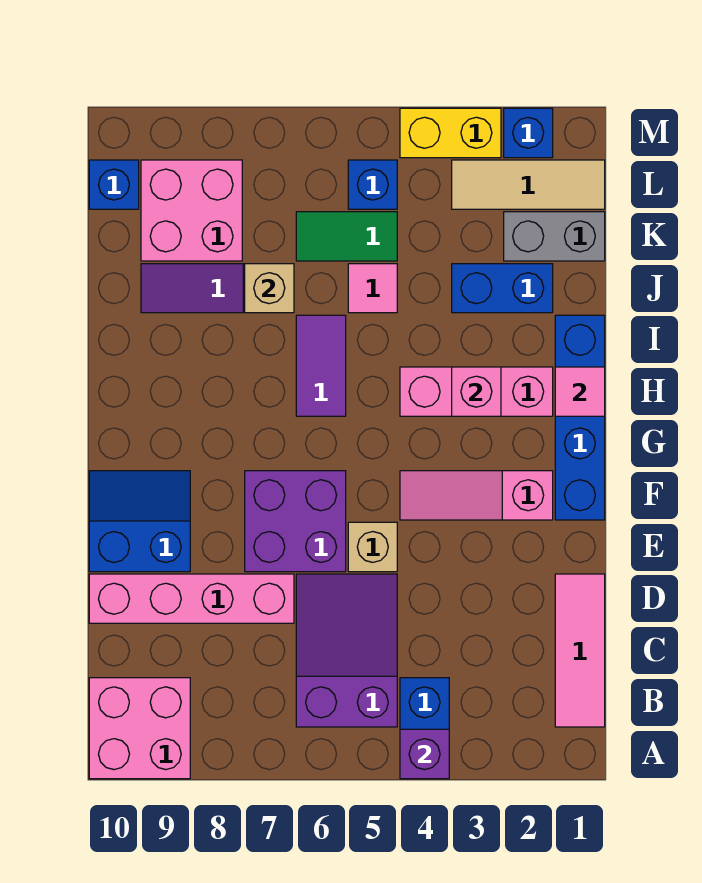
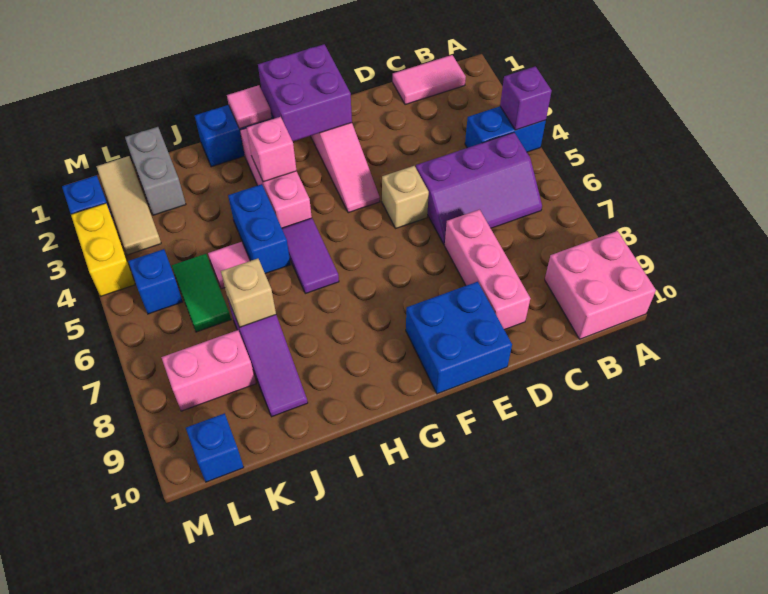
pink 1x3 tile [555,574,605,727] -> pink 1x2 tile [393,55,466,105]
purple 2x3 slope [296,574,397,727] -> purple 2x3 slope turned to [416,133,542,245]
pink 1x4 brick [89,574,294,623] -> pink 1x3 brick [445,210,530,330]
purple 2x2 brick [245,471,346,572] -> purple 2x2 brick moved to [258,44,352,141]
blue 2x2 slope [89,471,190,572] -> blue 2x2 brick [406,282,512,394]
purple 1x2 tile [296,315,346,416] -> purple 1x2 tile turned to [282,218,339,294]
blue 1x2 brick [452,264,553,313] -> blue 1x2 brick moved to [228,184,291,274]
pink 2x2 brick [141,160,242,261] -> pink 1x2 brick [161,330,256,411]

